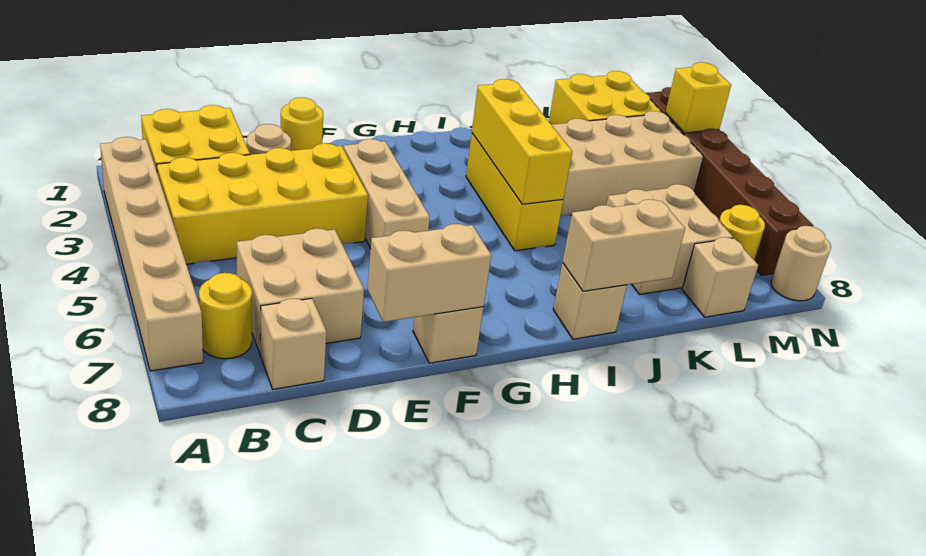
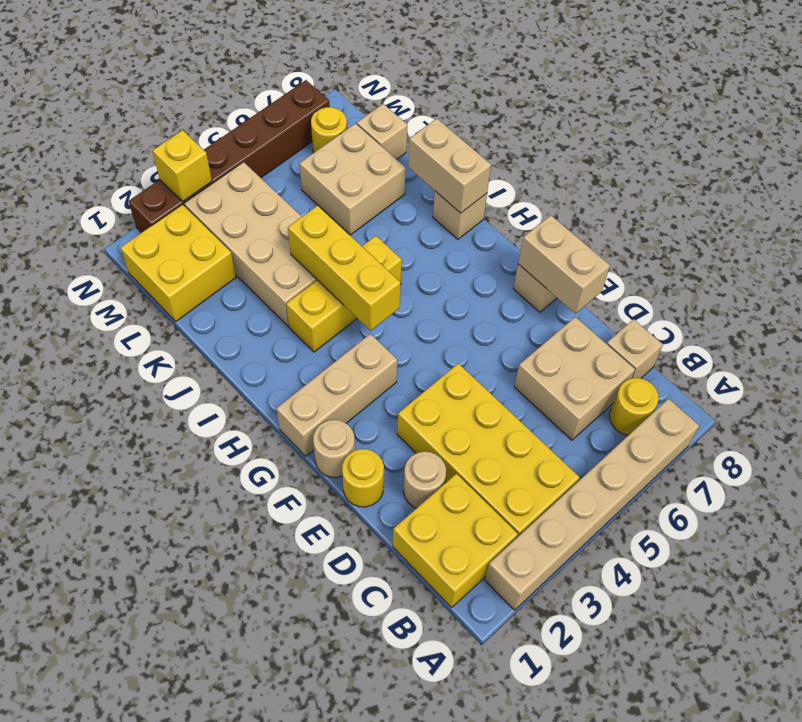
tan 1x3 brick [343,139,430,248] -> tan 1x3 brick moved to [276,334,397,456]
yellow 1x3 brick [472,79,572,204] -> yellow 1x3 brick turned to [288,205,401,330]
tan 1x1 round brick [771,226,831,301] -> tan 1x1 round brick moved to [313,420,355,478]

